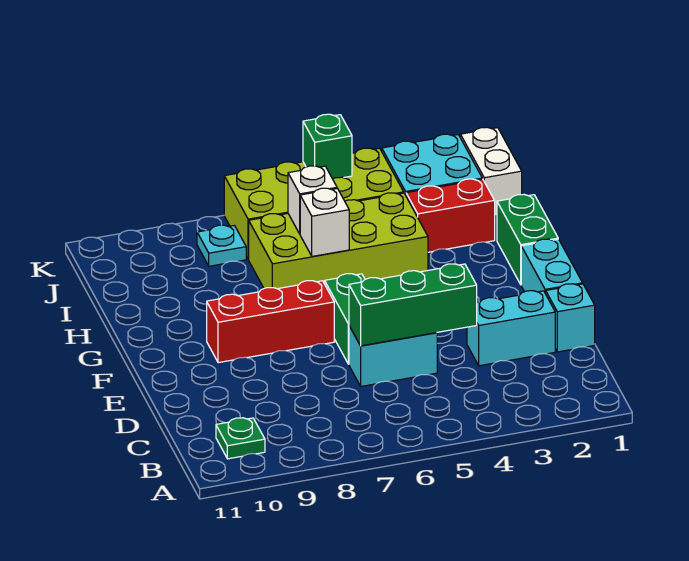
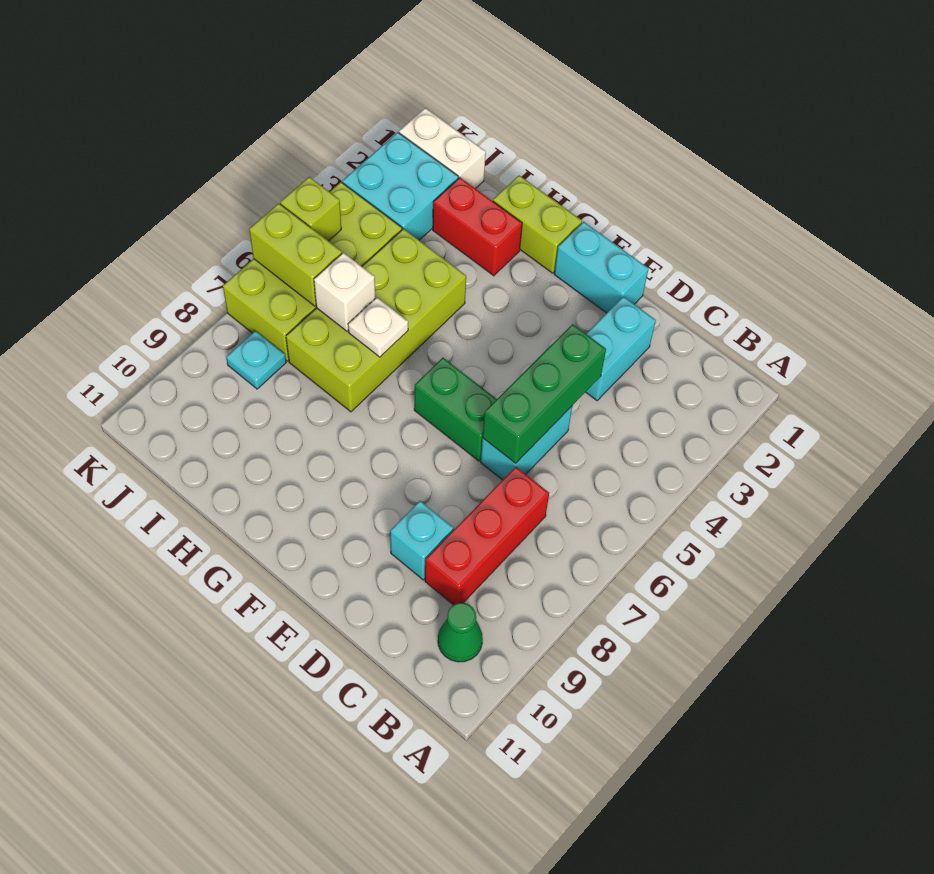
green 1x1 plate [216,418,265,459] -> green 1x1 cone [438,603,483,662]
cyan 1x1 brick [546,284,595,352] -> cyan 1x1 brick moved to [390,501,453,580]
red 1x3 brick [207,281,334,363] -> red 1x3 brick moved to [425,467,549,605]
green 1x2 brick [497,194,558,284] -> lime 1x2 brick [493,175,582,273]
white 1x1 brick [300,188,349,256] -> white 1x1 plate [348,298,408,357]
red 1x2 brick [406,179,495,252] -> red 1x2 brick turned to [433,178,522,276]
none -> lime 1x2 brick [249,203,342,306]
green 1x1 brick [303,114,352,179] -> lime 1x1 brick [280,177,341,241]

